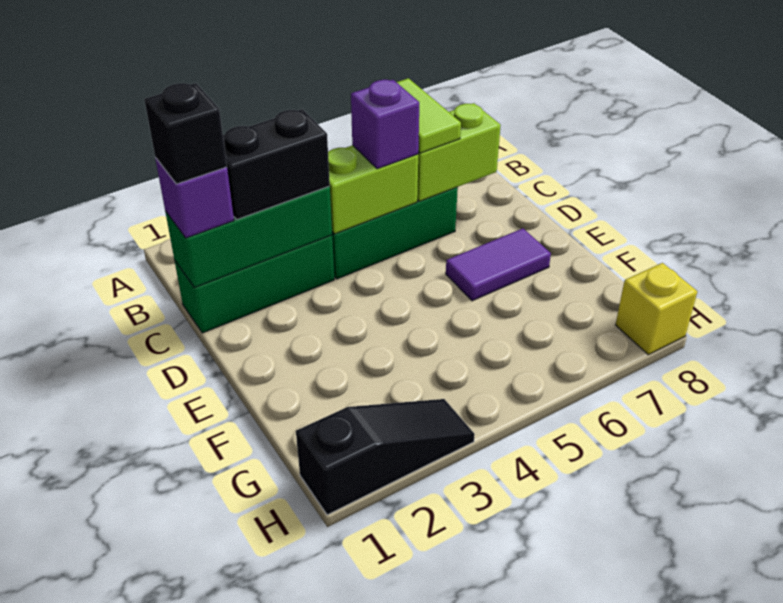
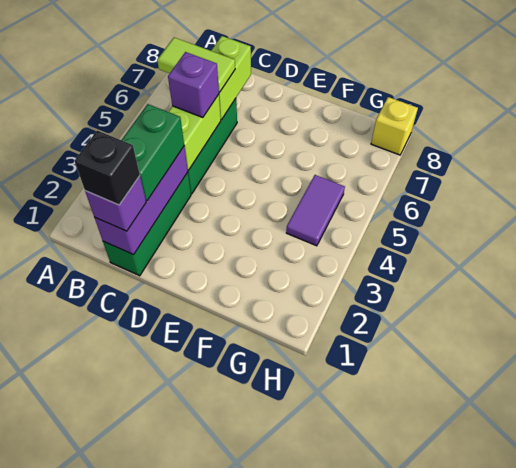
green 1x3 brick [165,187,332,287] -> purple 1x3 brick [94,147,188,255]
black 1x2 brick [223,109,330,220] -> green 1x2 brick [122,104,184,201]
purple 1x2 tile [446,228,551,301] -> purple 1x2 tile moved to [286,175,345,246]
black 1x3 slope [296,399,475,515] -> none

